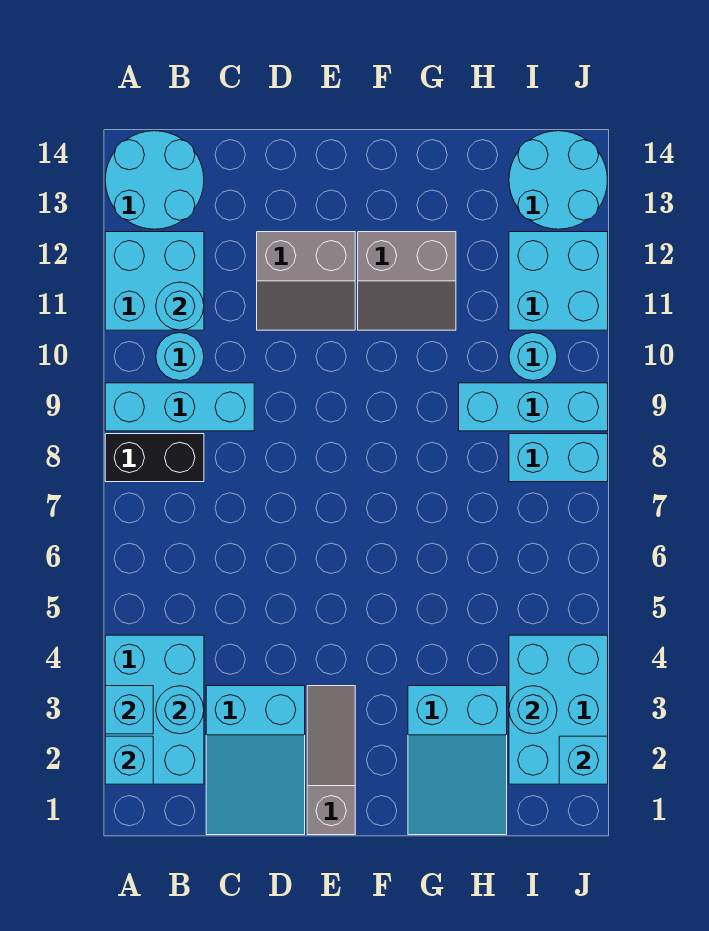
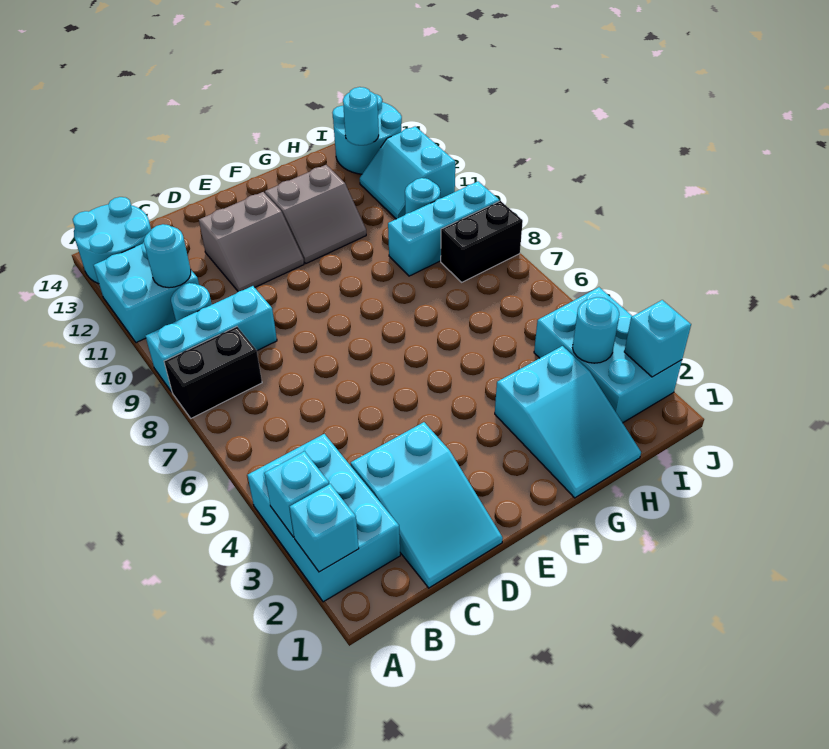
cyan 1x1 round brick [156,686,204,734] -> cyan 1x1 round brick moved to [343,87,379,145]
grey 1x3 slope [307,686,355,835] -> none
cyan 1x2 brick [509,434,608,482] -> black 1x2 brick [441,201,523,282]
cyan 2x2 brick [509,232,608,330] -> cyan 2x2 slope [360,126,455,219]

